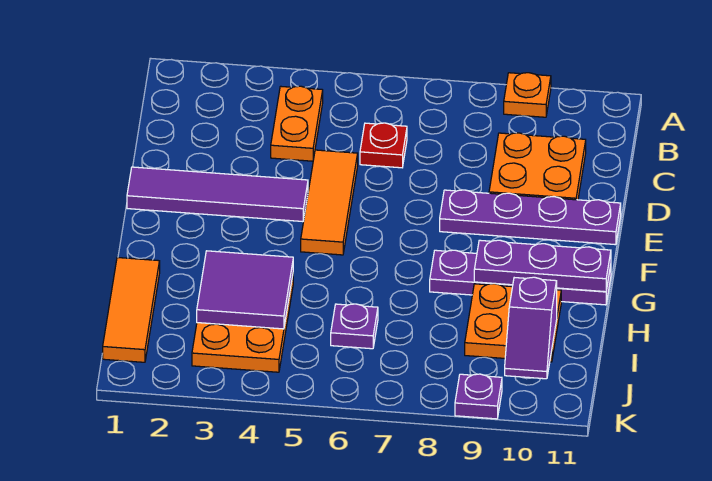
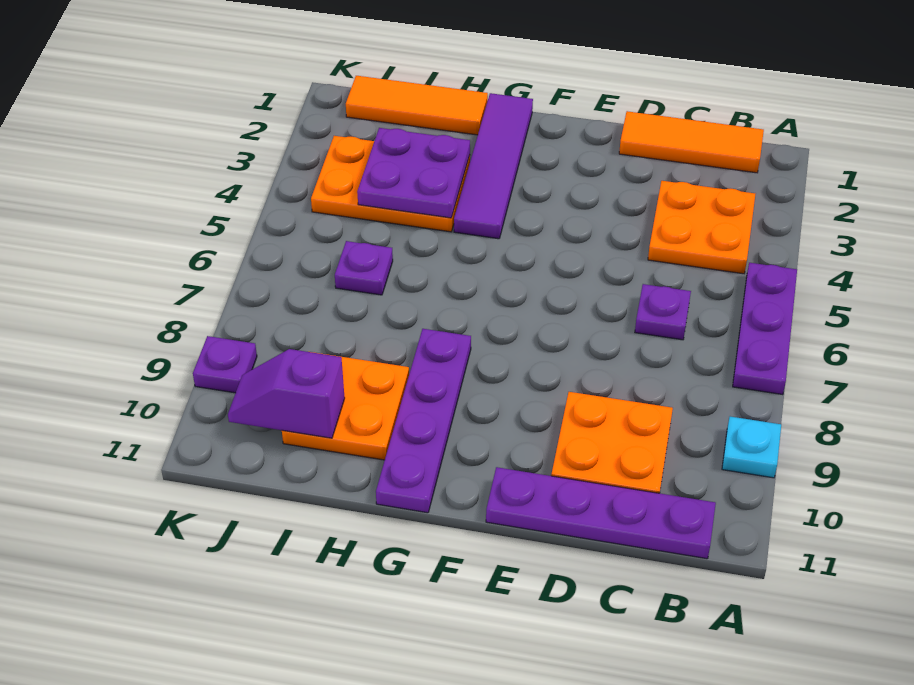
orange 1x1 plate [504,73,551,117] -> cyan 1x1 plate [722,417,781,478]
orange 1x2 plate [271,86,323,161] -> orange 2x2 plate [648,181,755,274]
red 1x1 plate [360,123,407,168] -> purple 1x1 plate [635,284,691,340]
orange 1x3 tile [301,150,358,255] -> orange 1x3 tile moved to [619,111,764,173]
purple 1x4 tile [127,167,308,222] -> purple 1x4 tile moved to [454,93,533,239]
purple 1x4 plate [440,190,621,245] -> purple 1x4 plate turned to [486,467,716,559]
purple 1x3 plate [474,240,611,292] -> purple 1x3 plate moved to [733,263,797,395]
purple 2x2 tile [197,251,293,329] -> purple 2x2 plate [357,128,470,218]

